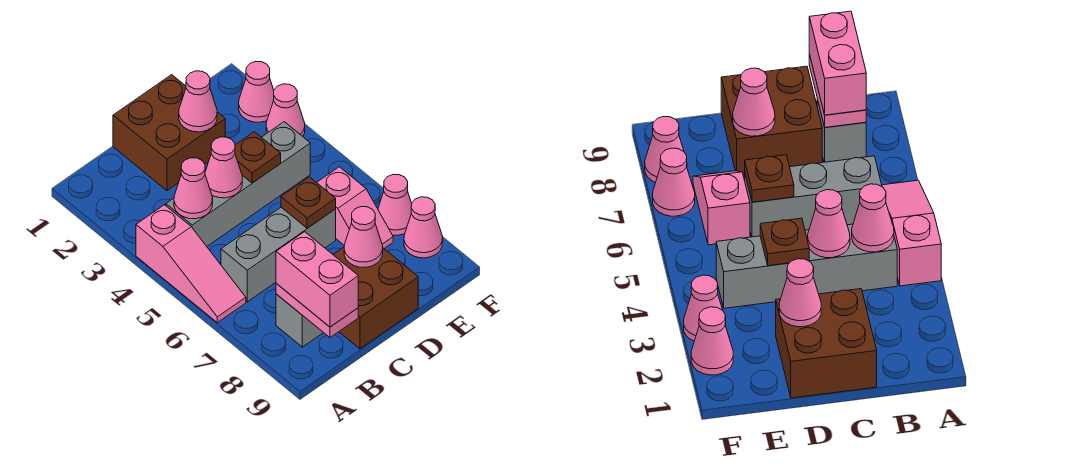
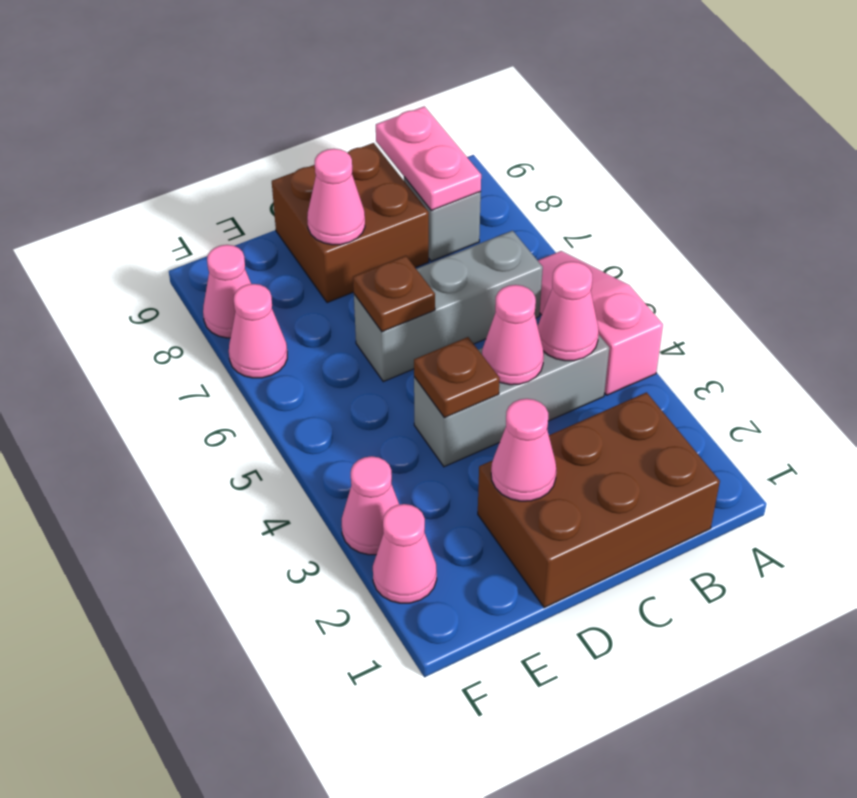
grey 1x4 brick [166,122,310,246] -> grey 1x3 brick [414,325,609,467]
pink 1x2 brick [276,232,358,327] -> none
brown 2x2 brick [113,75,225,191] -> brown 2x3 brick [478,392,720,608]
pink 1x2 slope [317,167,393,249] -> none

